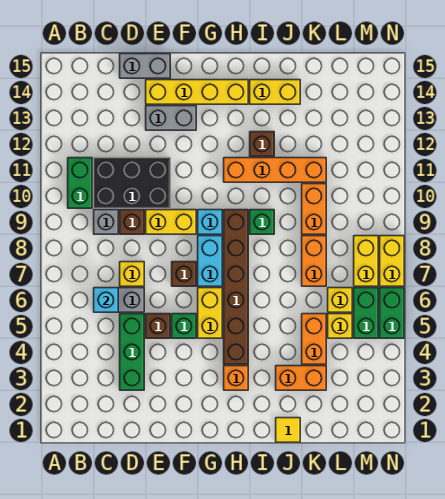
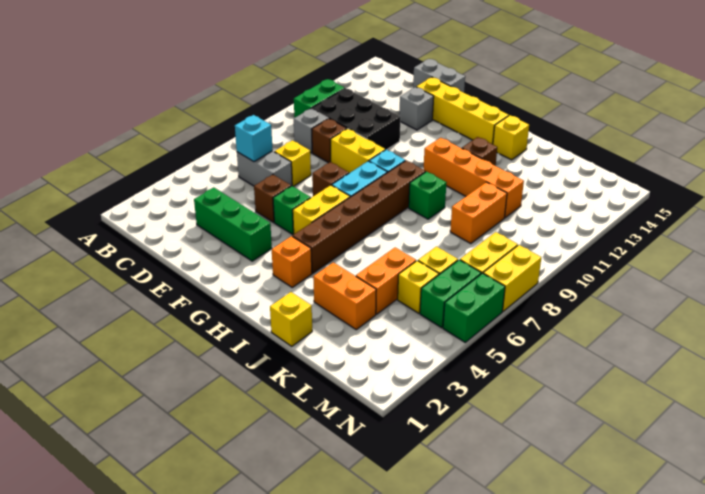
green 1x3 brick [120,314,144,390] -> green 1x3 brick turned to [194,187,272,261]
grey 1x2 brick [146,106,196,130] -> grey 1x1 brick [399,87,434,130]
yellow 1x2 brick [250,80,300,104] -> yellow 1x1 brick [493,115,529,160]
yellow 1x1 tile [276,418,300,442] -> yellow 1x1 brick [270,292,312,346]
orange 1x2 brick [302,236,326,286] -> none

